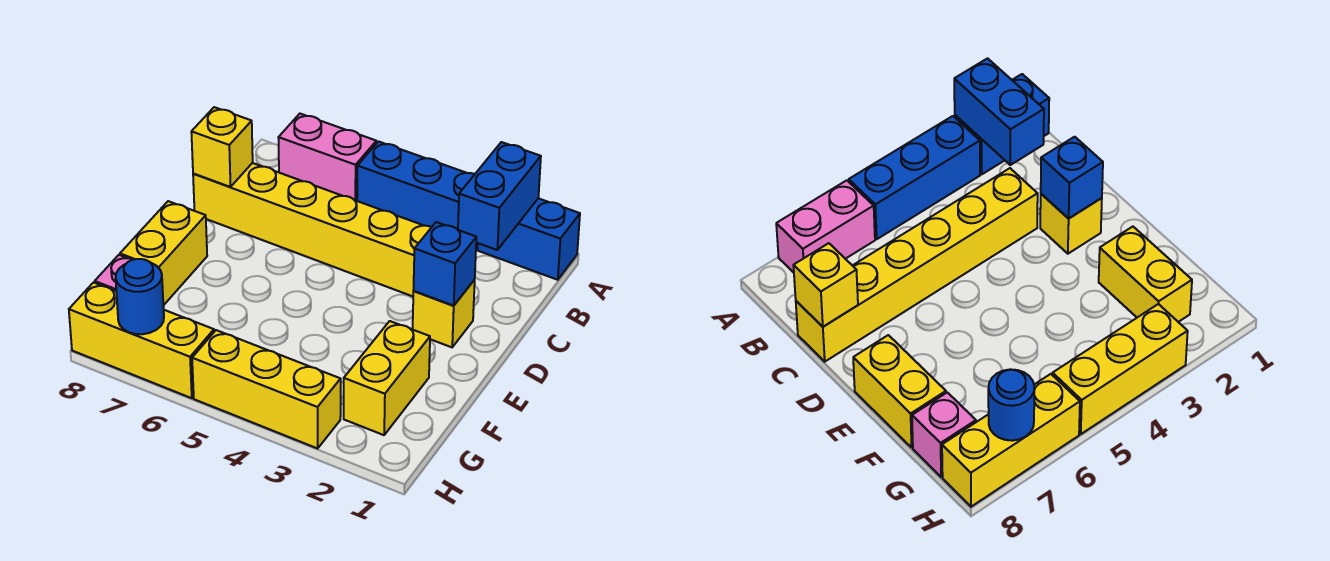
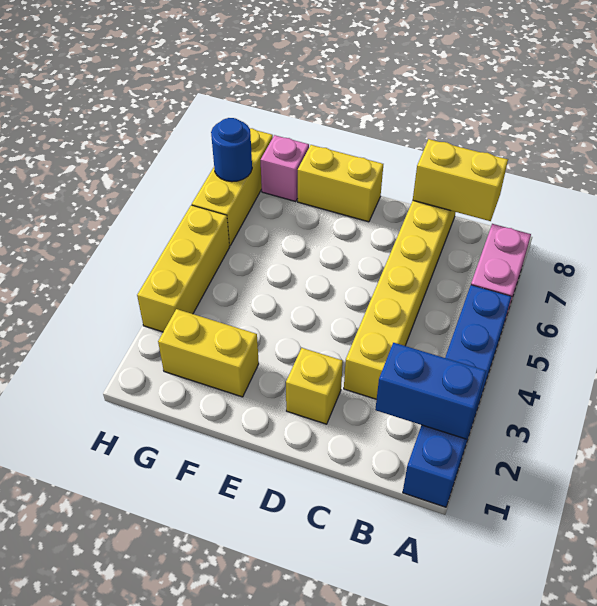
yellow 1x1 brick [191,107,253,187] -> yellow 1x2 brick [413,139,508,221]
blue 1x1 brick [414,222,476,306] -> none

